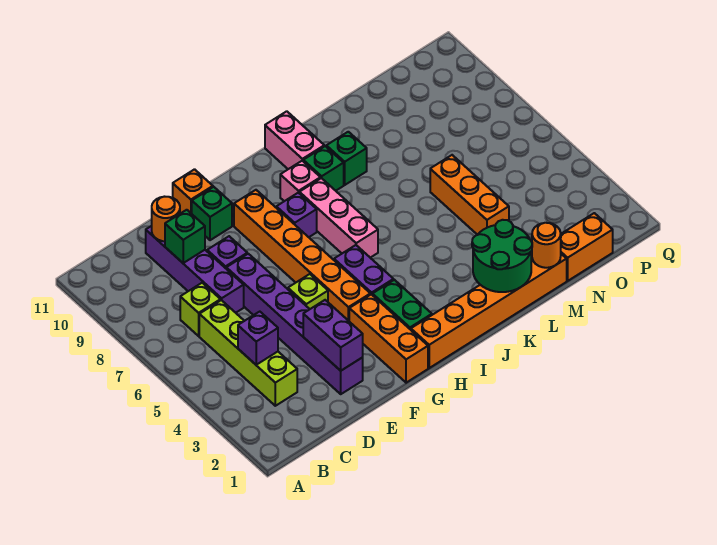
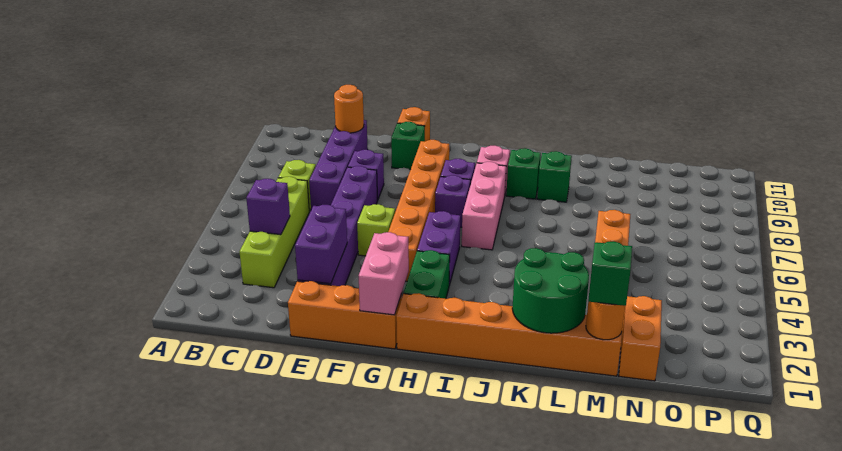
green 1x1 brick [165,210,205,263] -> green 1x1 brick moved to [588,241,632,306]
orange 1x3 brick [349,294,428,383] -> orange 1x3 brick turned to [288,281,402,349]
none -> purple 1x1 brick [435,175,470,227]
pink 1x2 brick [265,111,324,169] -> pink 1x2 brick moved to [359,232,409,315]
orange 1x2 brick [561,213,613,281] -> orange 1x2 brick turned to [619,296,662,381]

